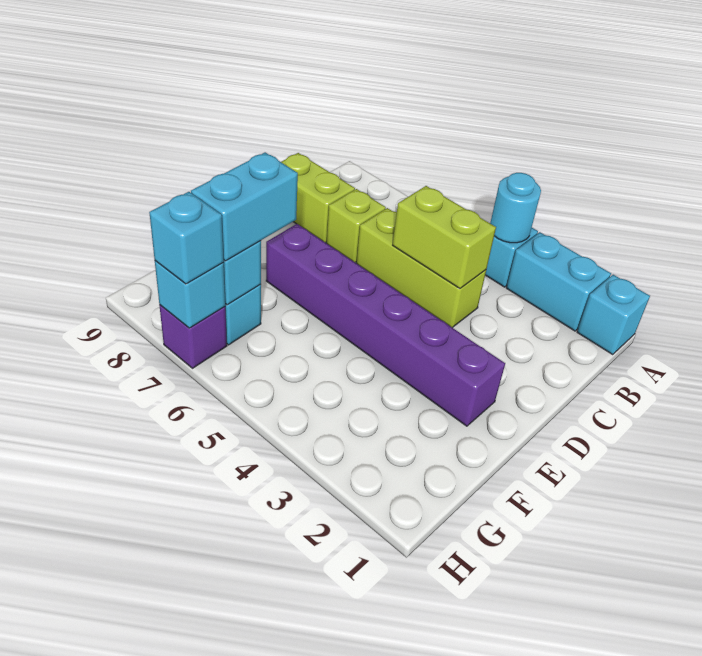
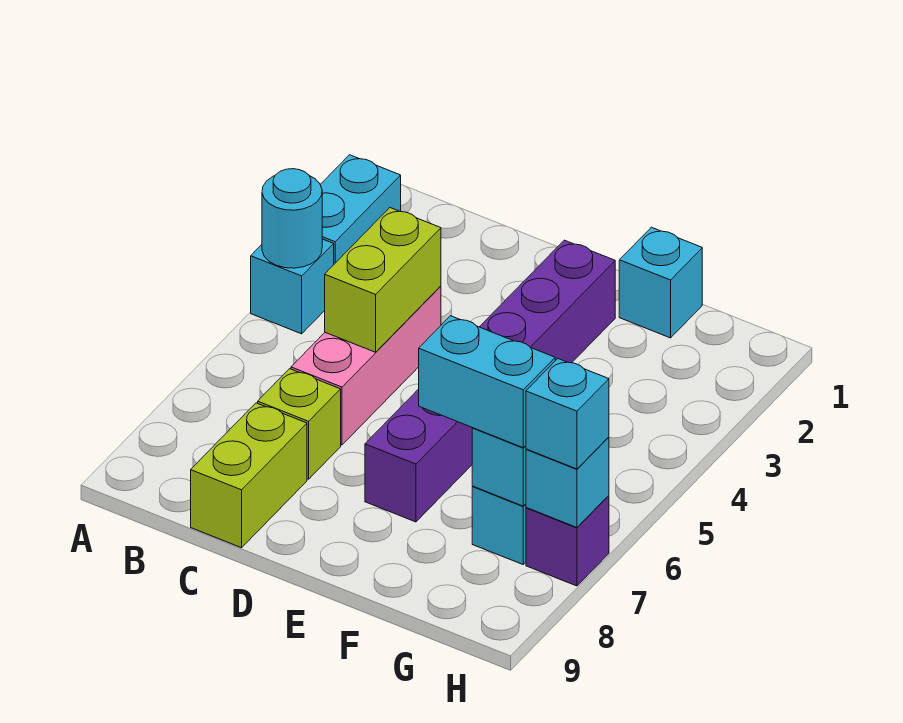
cyan 1x1 brick [577,275,650,355] -> cyan 1x1 brick moved to [619,227,702,338]
lime 1x3 brick [356,208,486,328] -> pink 1x3 brick [291,286,441,445]

